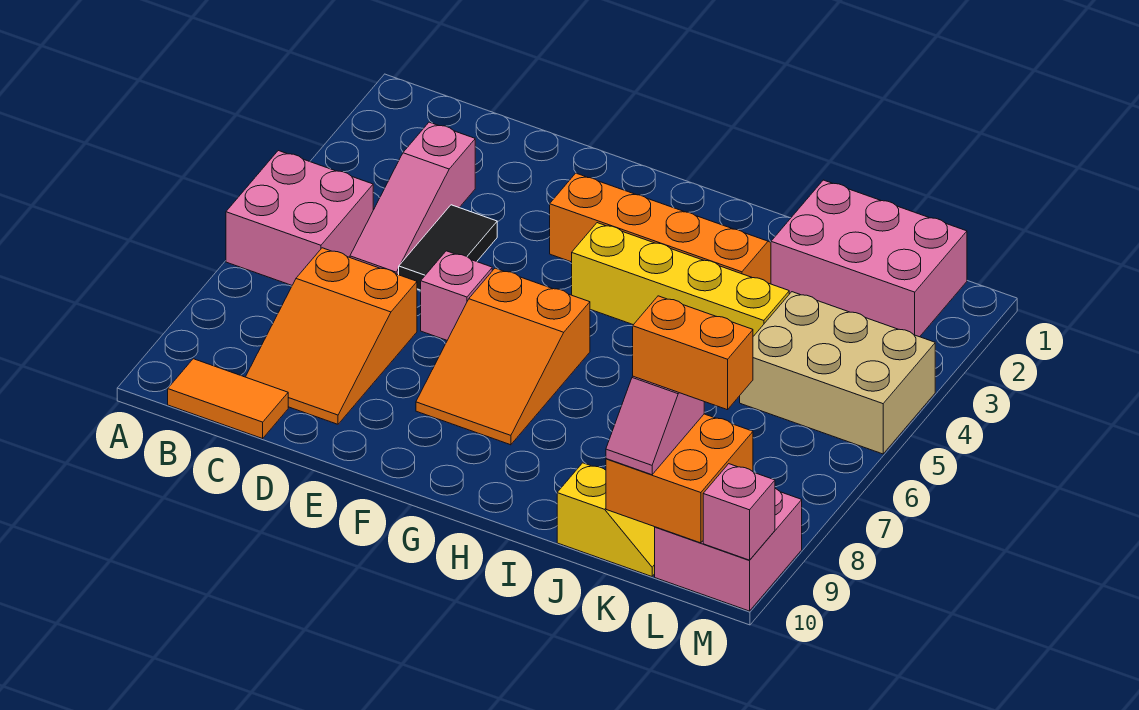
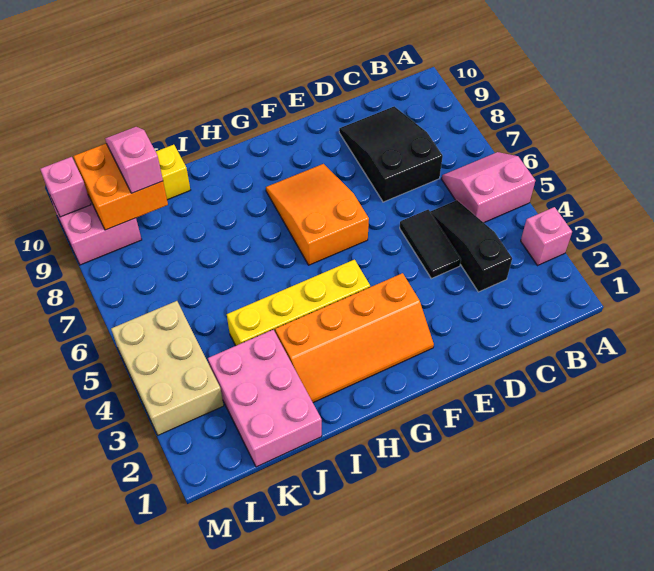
pink 2x2 brick [226,151,373,285] -> pink 2x2 slope [442,152,535,223]
orange 1x2 tile [168,359,288,439] -> none
pink 1x3 slope [350,122,475,275] -> black 1x3 slope [430,200,512,292]
orange 2x3 slope [246,248,417,424] -> black 2x3 slope [339,106,443,202]
pink 1x1 brick [421,251,492,340] -> pink 1x1 brick moved to [521,207,572,265]
pink 2x3 brick [771,180,967,337] -> pink 2x3 brick turned to [208,330,322,467]
tan 2x3 brick [740,292,935,454] -> tan 2x3 brick turned to [111,301,224,435]
orange 1x2 brick [633,296,753,410] -> none

